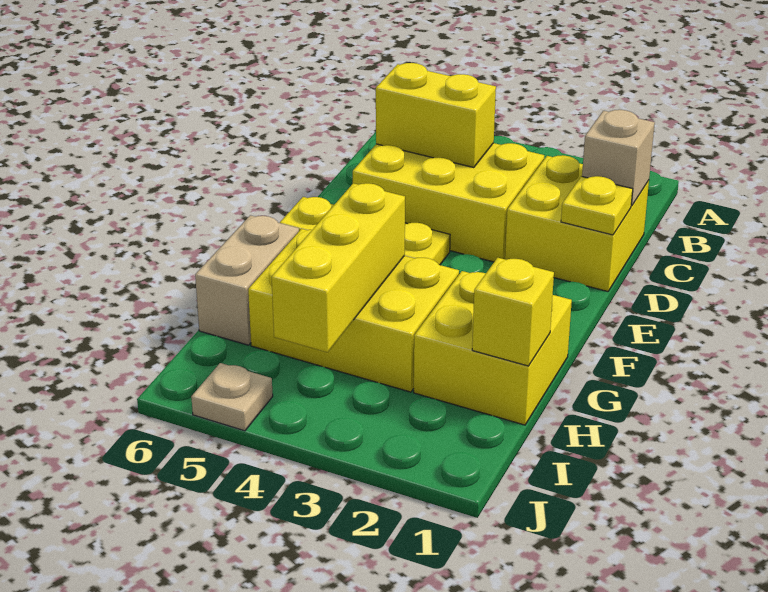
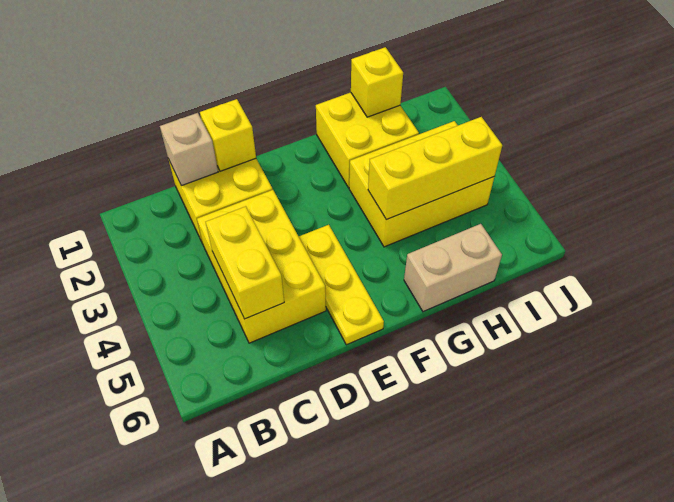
yellow 1x1 plate [561,176,633,235] -> yellow 1x1 brick [200,99,256,171]
yellow 2x3 brick [248,229,459,392] -> yellow 2x3 brick turned to [349,121,494,247]
tan 1x1 plate [191,363,273,431] -> none

